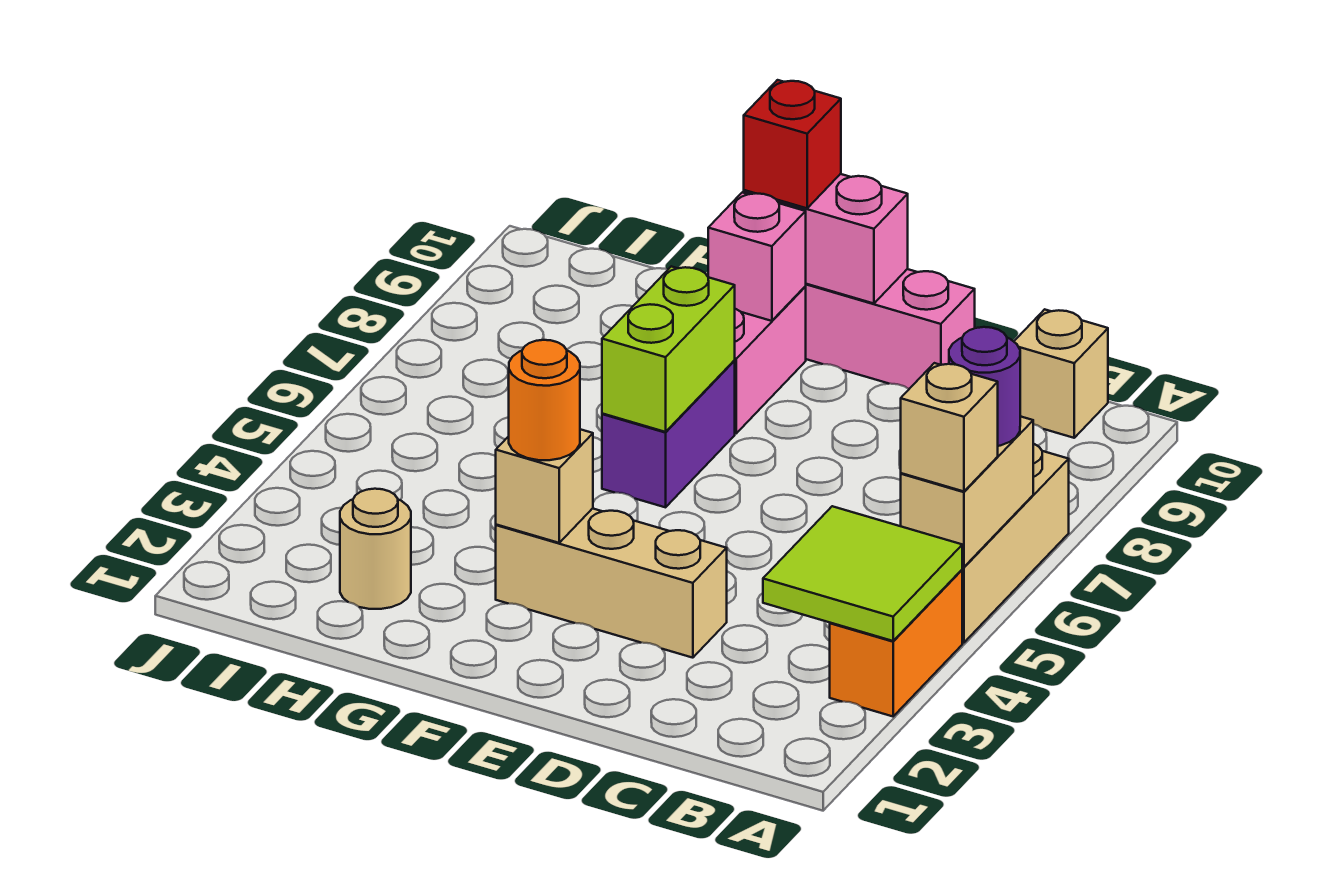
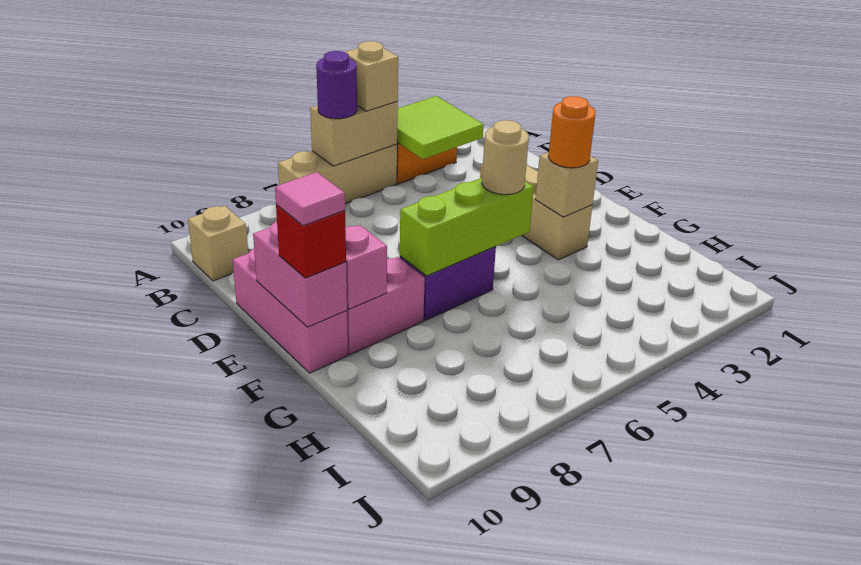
lime 1x2 brick [602,266,735,432] -> lime 1x3 brick [400,178,534,276]
none -> pink 1x1 tile [275,172,345,226]
tan 1x1 round brick [340,489,411,609] -> tan 1x1 round brick moved to [482,120,529,195]

